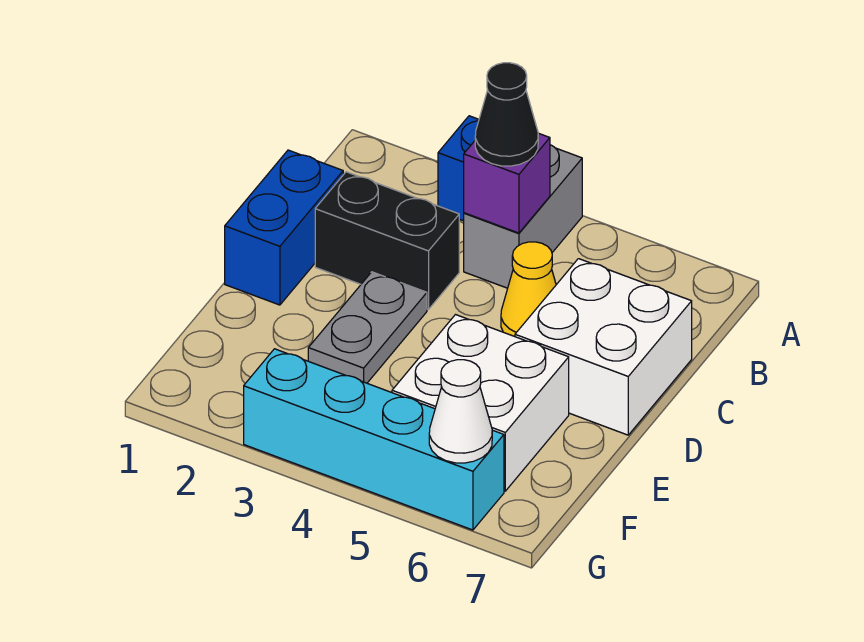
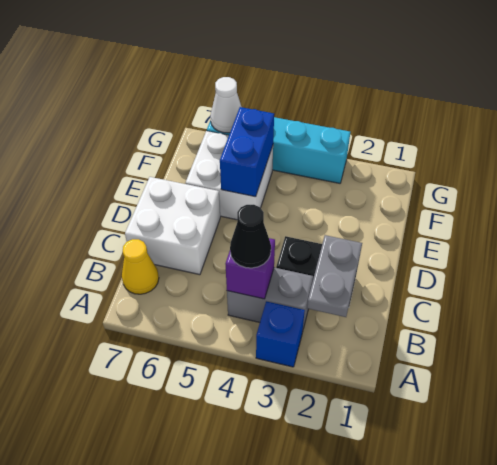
grey 1x2 brick [464,145,582,288] -> grey 1x2 brick turned to [227,268,313,332]
blue 1x2 brick [225,150,343,305] -> blue 1x2 brick moved to [220,107,274,197]
yellow 1x1 cone [501,242,556,337] -> yellow 1x1 cone moved to [122,239,159,294]
grey 1x2 plate [308,272,427,383] -> grey 1x2 plate moved to [307,235,362,317]

